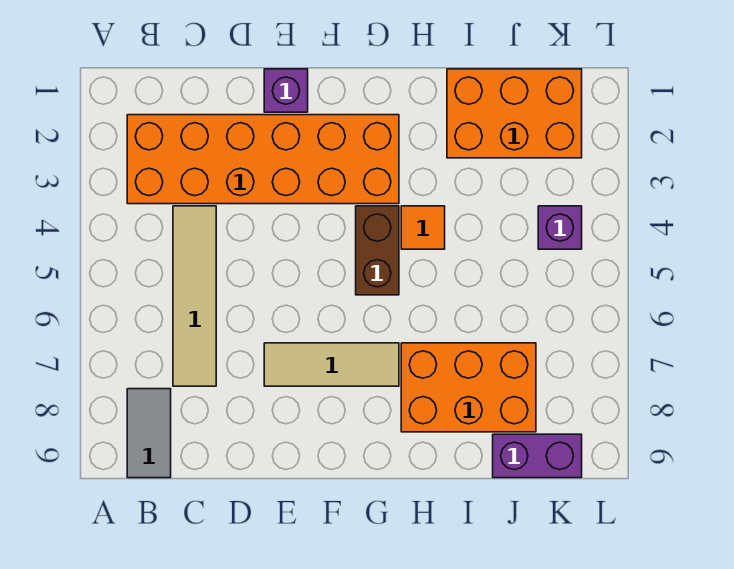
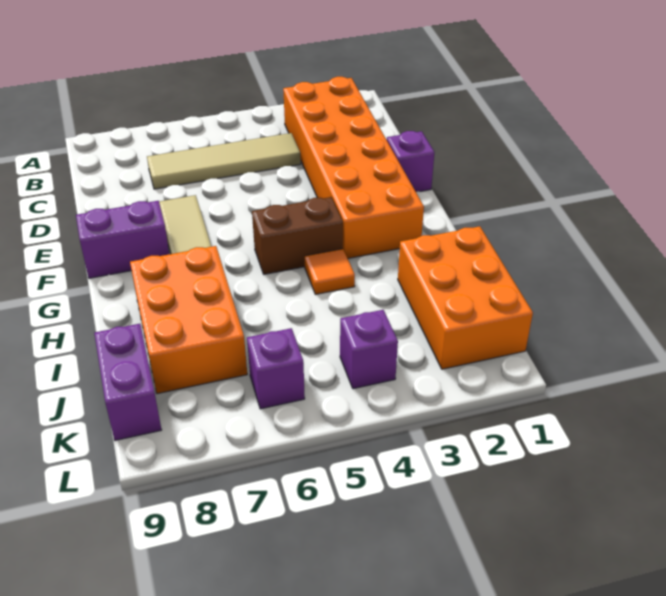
grey 1x2 tile [127,389,171,478] -> none
none -> purple 1x2 brick [76,201,169,278]
none -> purple 1x1 brick [247,328,305,409]

